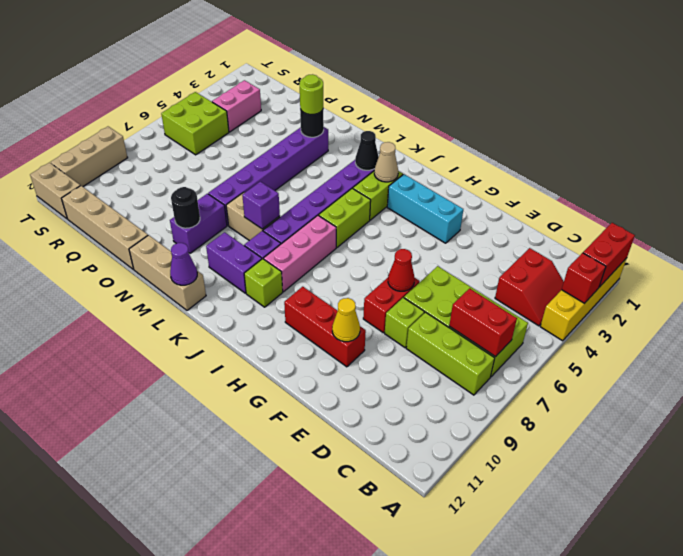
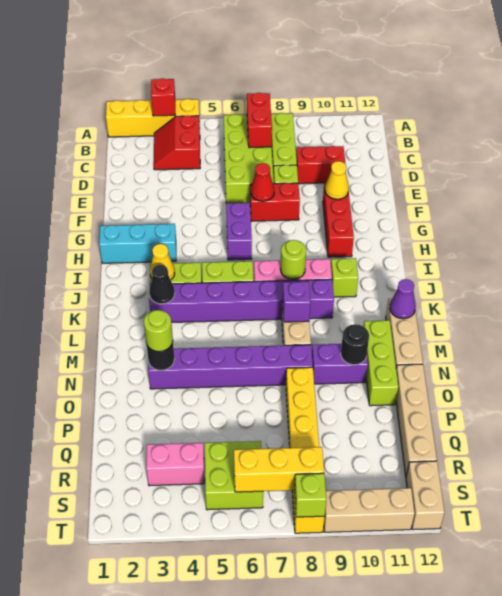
red 1x2 brick [583,223,635,287] -> red 1x2 brick moved to [296,146,345,184]
red 2x2 slope [495,248,564,326] -> red 2x2 slope turned to [154,115,200,170]
cyan 1x3 brick [387,174,463,243] -> cyan 1x3 brick turned to [99,224,176,263]
tan 1x1 cone [374,142,398,182] -> yellow 1x1 cone [150,244,175,280]
none -> lime 1x1 round brick [280,240,306,279]
purple 1x2 brick [206,232,262,293] -> purple 1x2 brick moved to [226,203,252,260]
none -> lime 1x3 brick [364,320,398,406]
none -> yellow 1x6 brick [286,367,325,533]
none -> yellow 1x3 brick [234,447,324,492]
none -> lime 1x1 brick [294,473,326,517]

